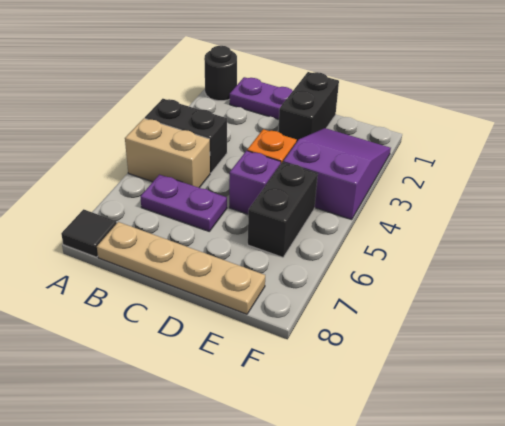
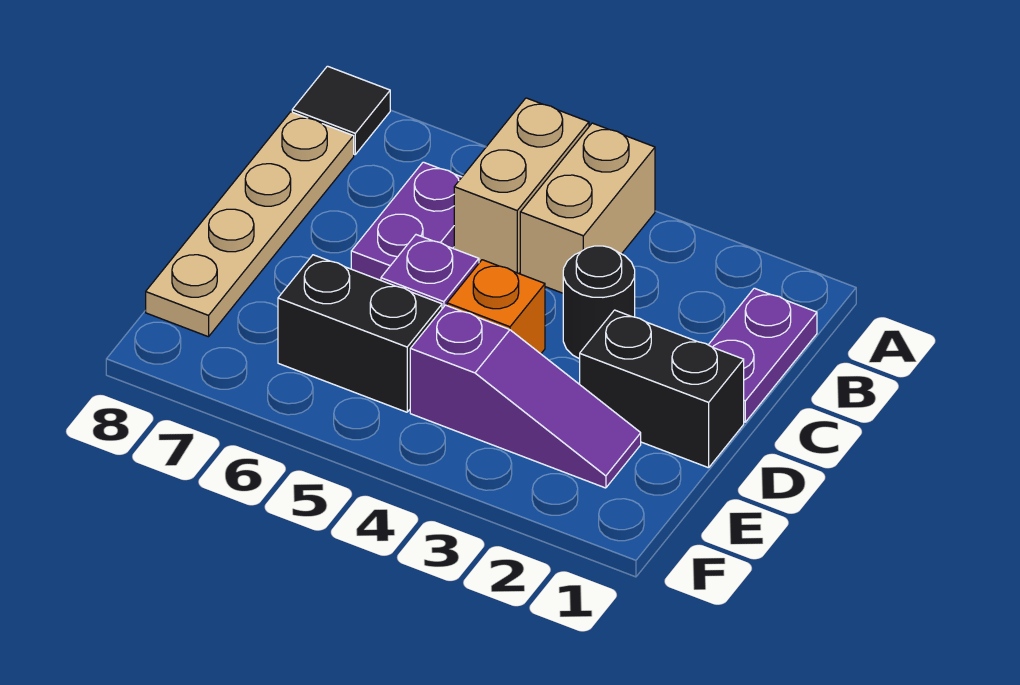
black 1x1 round brick [204,46,237,101] -> black 1x1 round brick moved to [563,246,635,359]
black 1x2 brick [145,99,227,173] -> tan 1x2 brick [520,123,655,293]
purple 2x3 slope [283,128,391,219] -> purple 1x3 slope [410,305,641,488]

